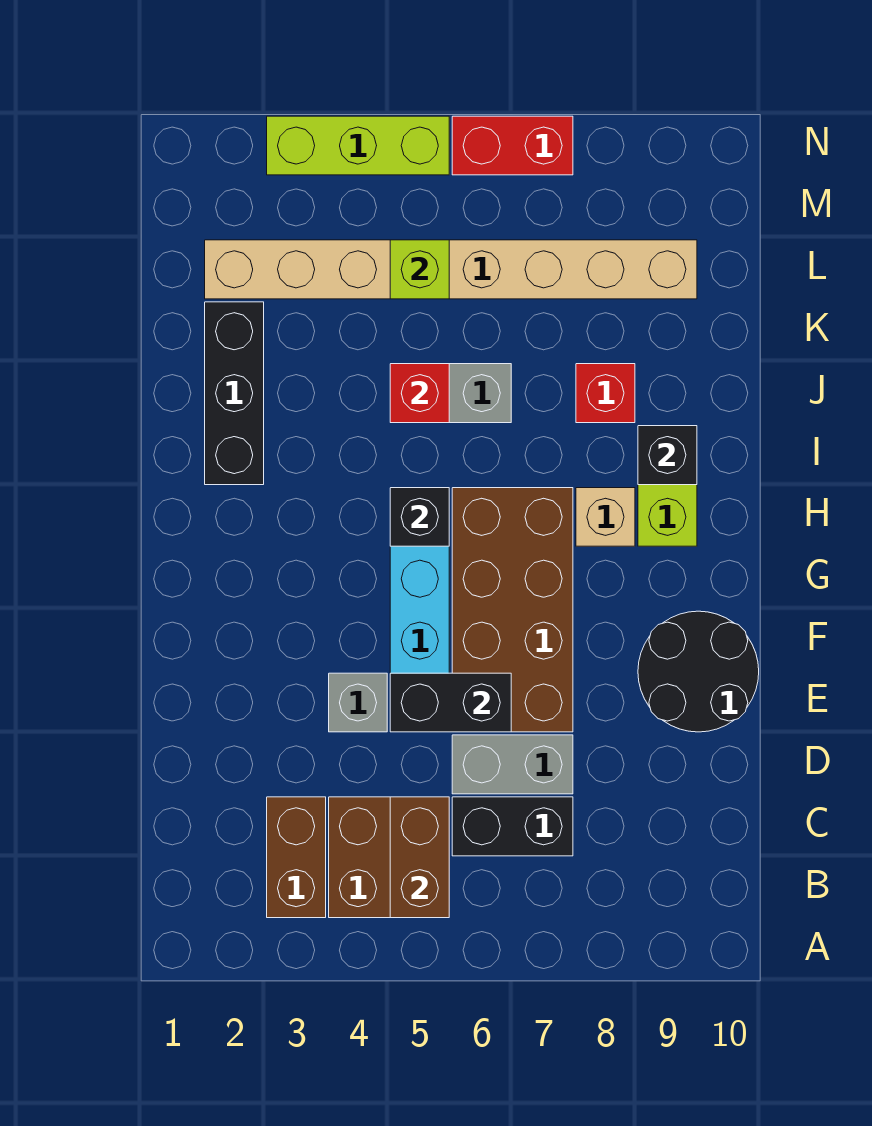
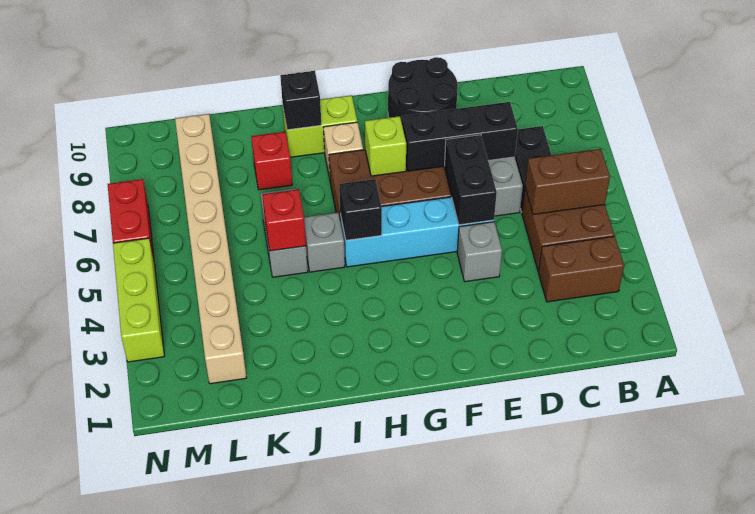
black 1x3 brick [205,302,264,485] -> black 1x3 brick moved to [402,102,518,171]
none -> grey 1x1 brick [304,212,345,272]
lime 1x1 brick [390,240,449,299] -> lime 1x1 brick moved to [365,116,406,176]

